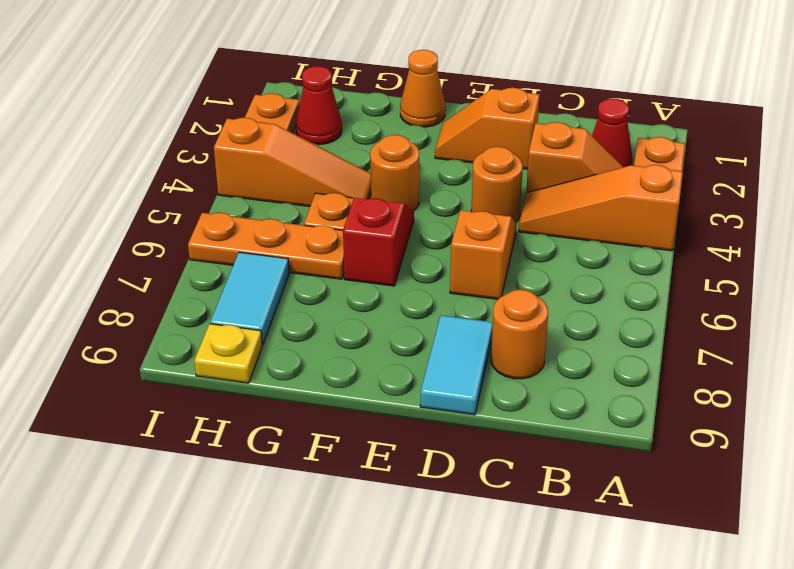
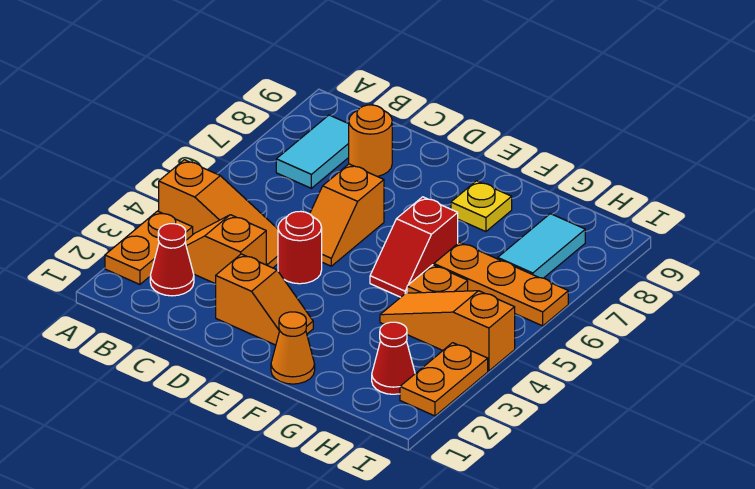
orange 1x1 round brick [471,147,523,223] -> red 1x1 round brick [278,211,322,284]
cyan 1x2 tile [420,315,493,415] -> cyan 1x2 tile moved to [276,115,349,188]
orange 1x1 round brick [370,135,419,211] -> none
yellow 1x1 plate [194,324,262,383] -> yellow 1x1 plate moved to [451,181,512,232]

